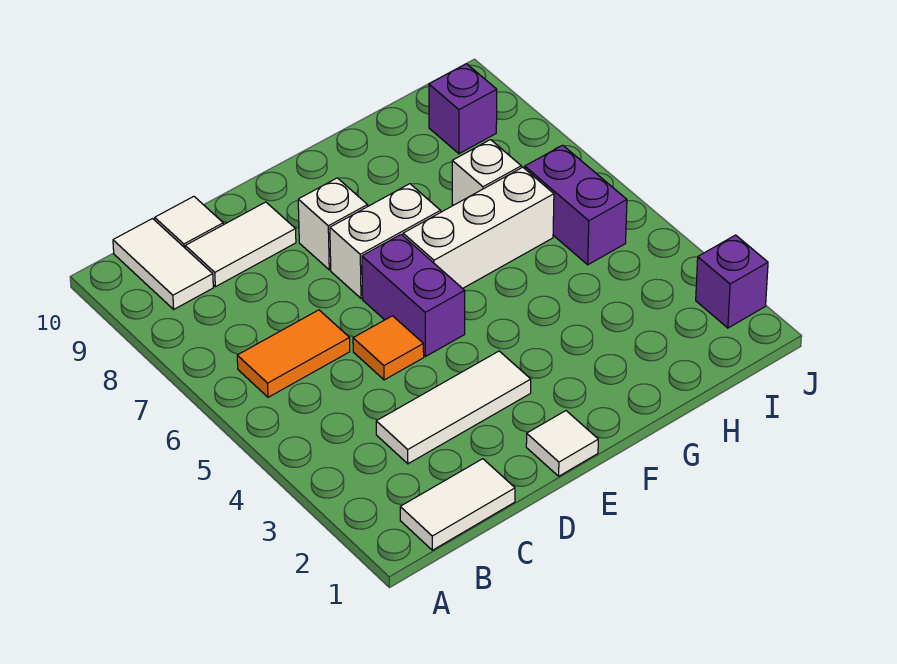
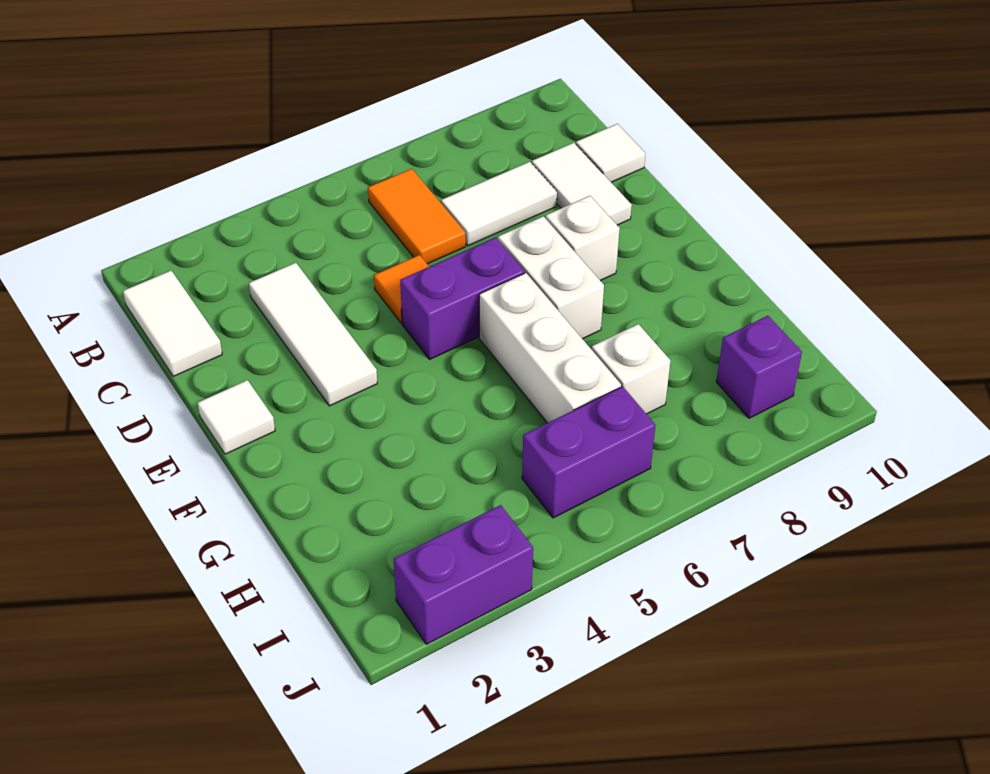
white 1x2 tile [113,219,213,309] -> white 1x2 tile moved to [441,162,557,246]
purple 1x1 brick [696,235,768,328] -> purple 1x2 brick [394,505,533,644]

